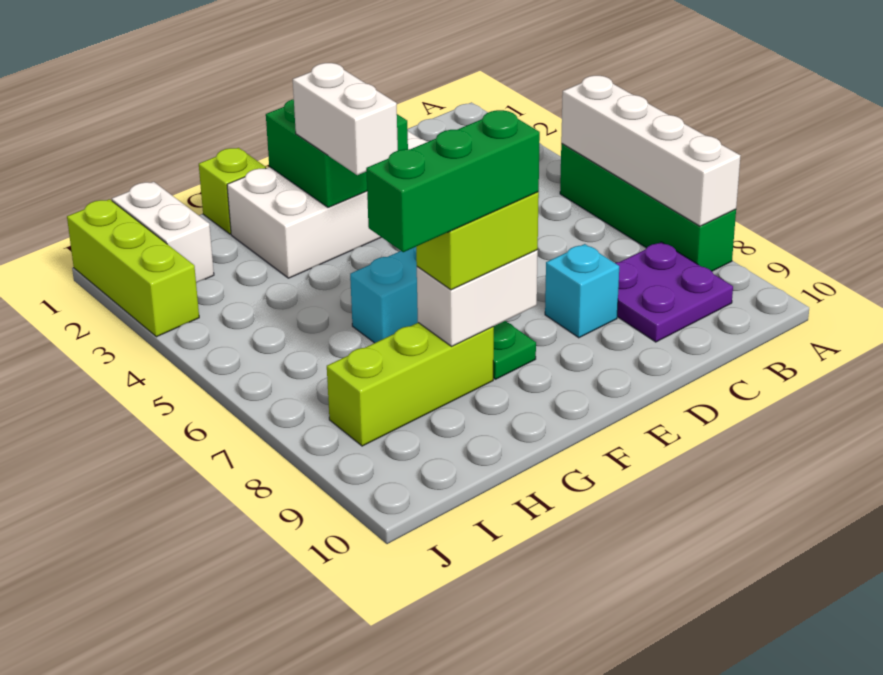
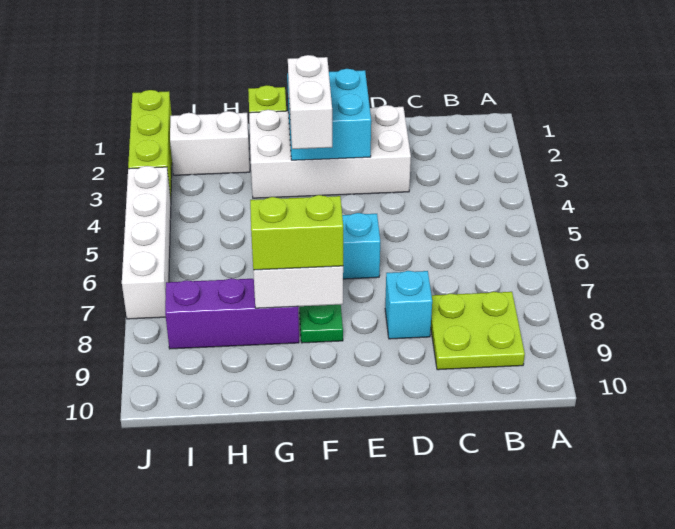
green 1x4 brick [560,144,736,271] -> none
white 1x4 brick [561,76,740,226] -> white 1x4 brick moved to [122,166,171,319]
purple 2x2 plate [616,242,733,342] -> lime 2x2 plate [431,292,525,370]
green 2x2 brick [266,99,408,207] -> cyan 2x2 brick [287,69,371,160]
green 1x3 brick [366,110,540,252] -> none
lime 1x3 brick [327,323,494,446] -> purple 1x3 brick [165,278,299,349]
white 1x2 brick [112,182,214,282] -> white 1x2 brick turned to [170,111,250,175]

